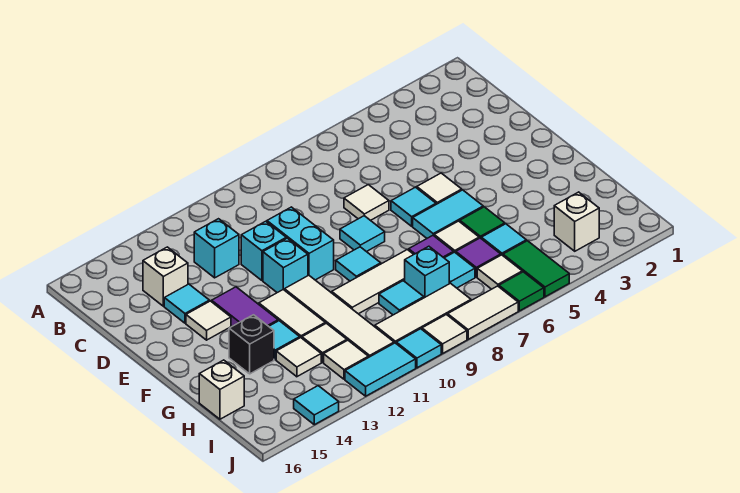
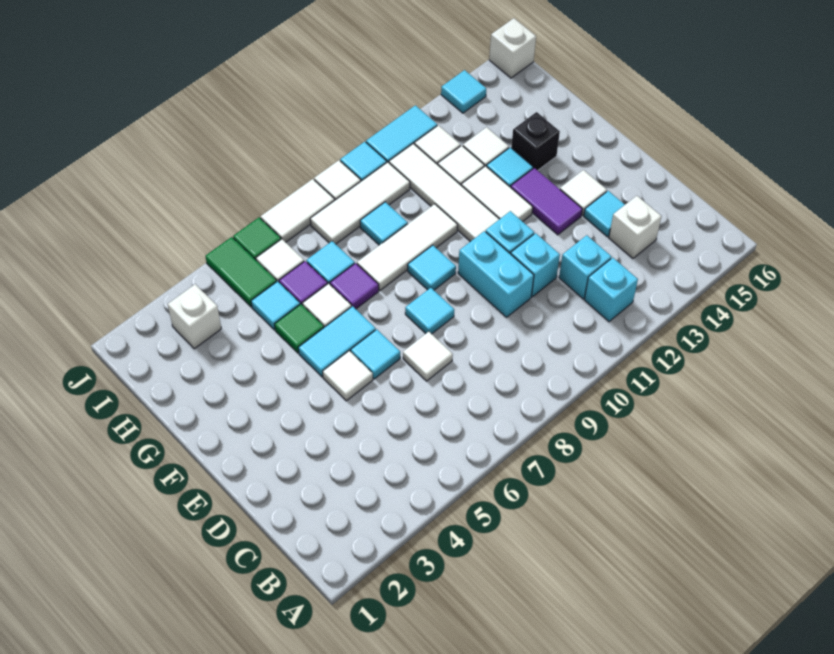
cyan 1x1 brick [405,246,449,298] -> cyan 1x1 brick moved to [585,258,638,322]
white 1x1 brick [199,360,244,419] -> white 1x1 brick moved to [489,18,536,78]

